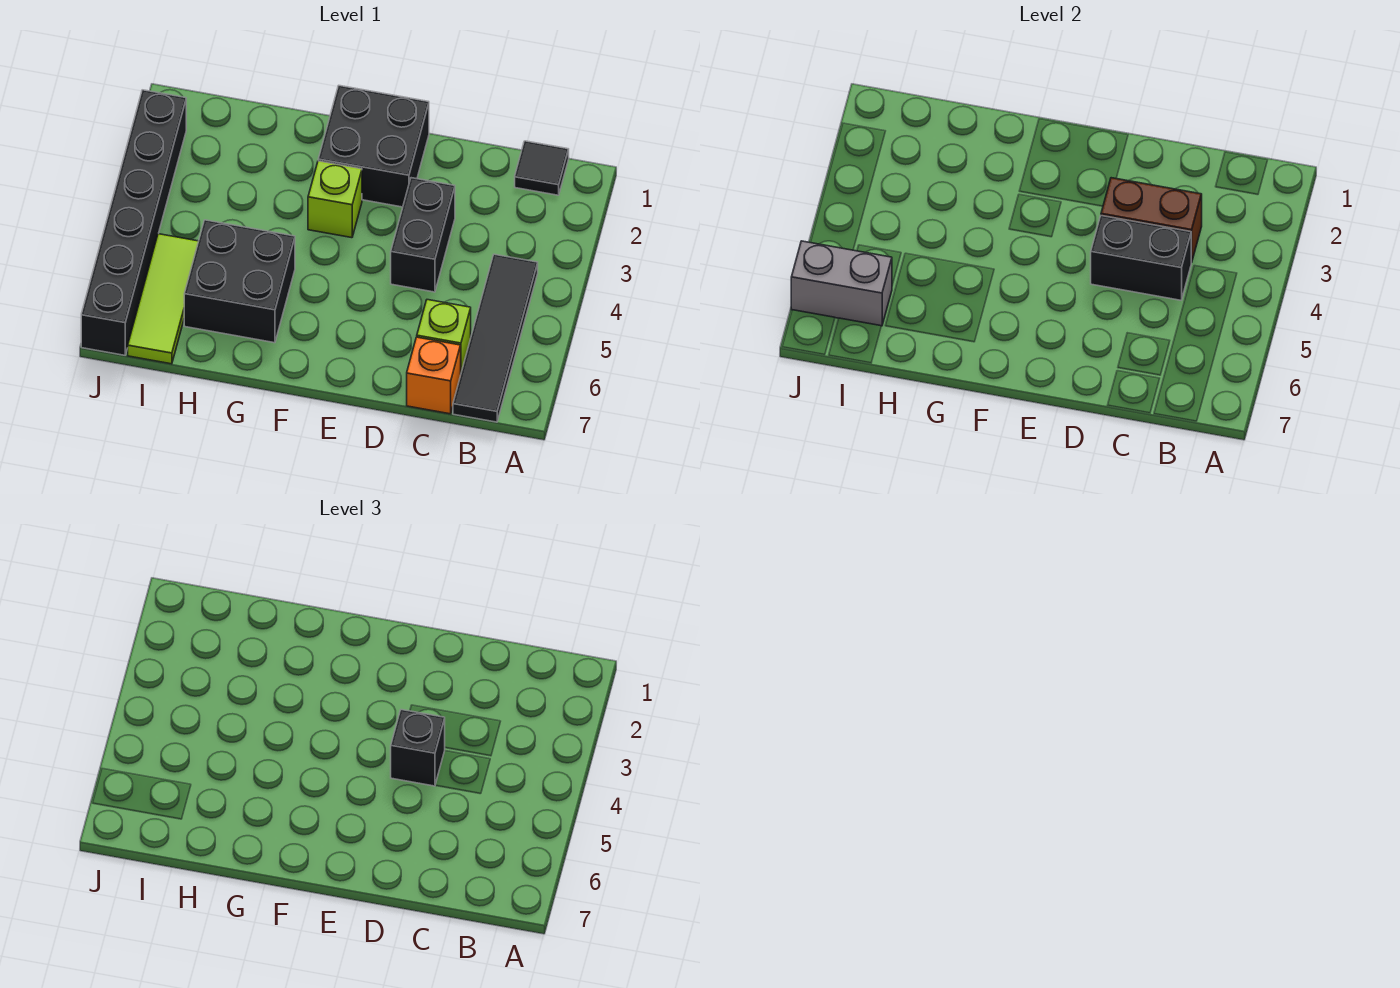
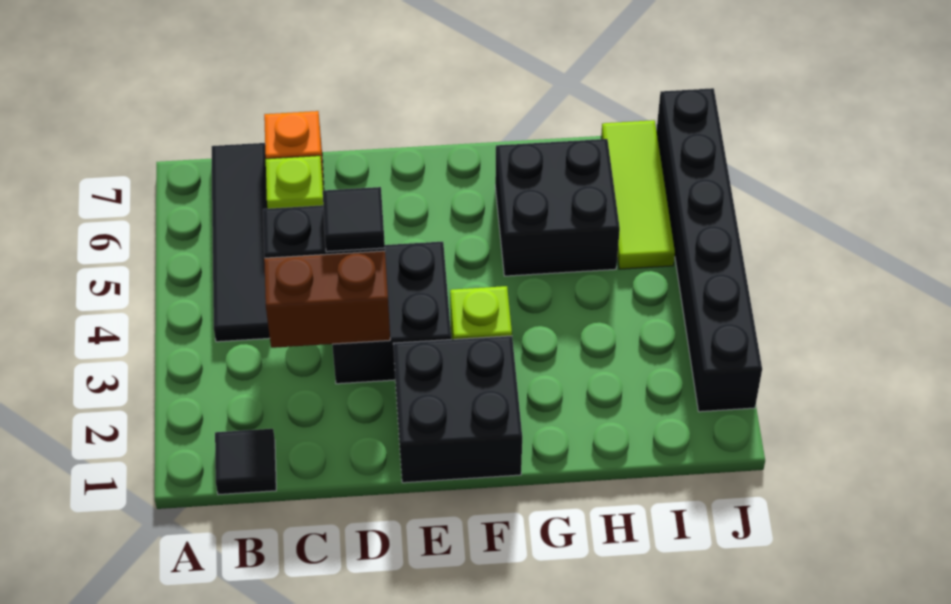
black 1x2 brick [391,178,455,292] -> black 2x2 brick [332,242,451,384]
black 1x1 brick [391,710,445,786] -> black 1x1 tile [323,187,385,252]
grey 1x2 brick [791,241,892,326] -> none

